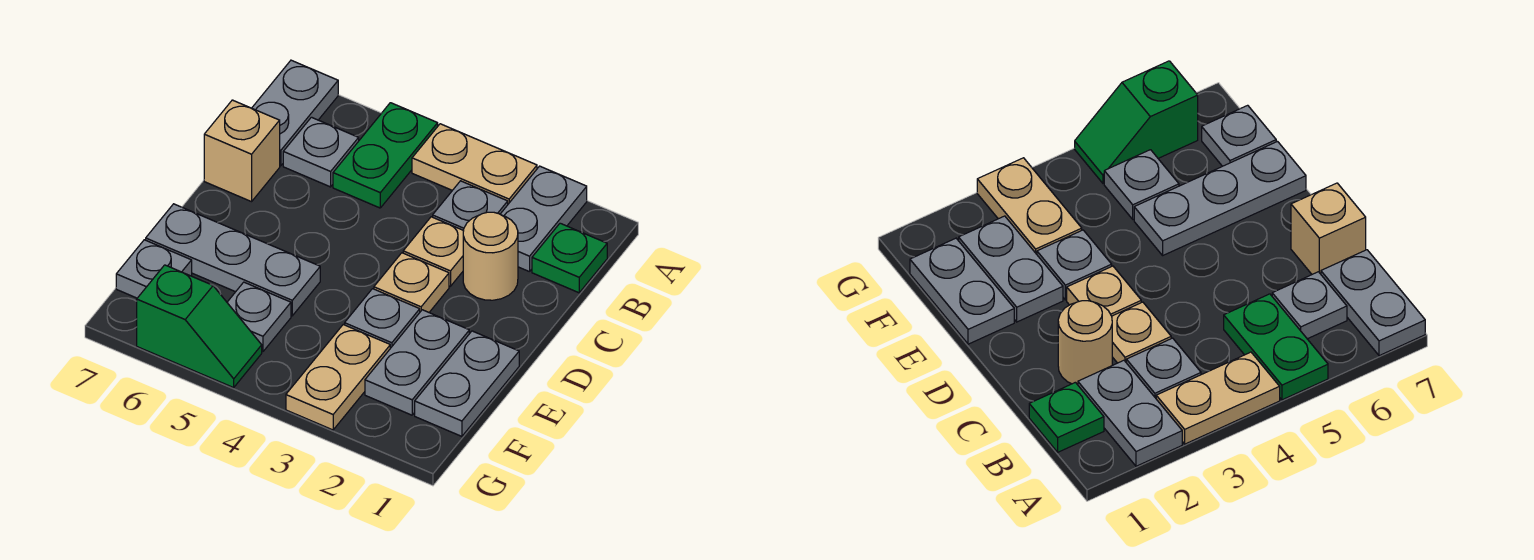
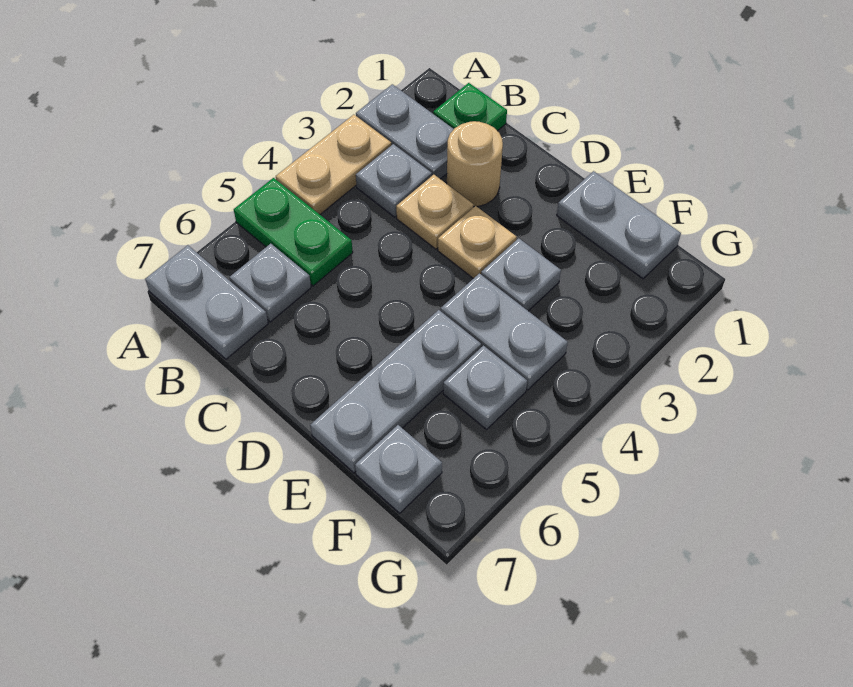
tan 1x1 brick [204,100,280,202] -> none
grey 1x2 plate [365,310,469,415] -> grey 1x2 plate moved to [441,273,568,390]
tan 1x2 plate [286,325,390,430] -> none
green 1x2 slope [137,265,262,388] -> none

